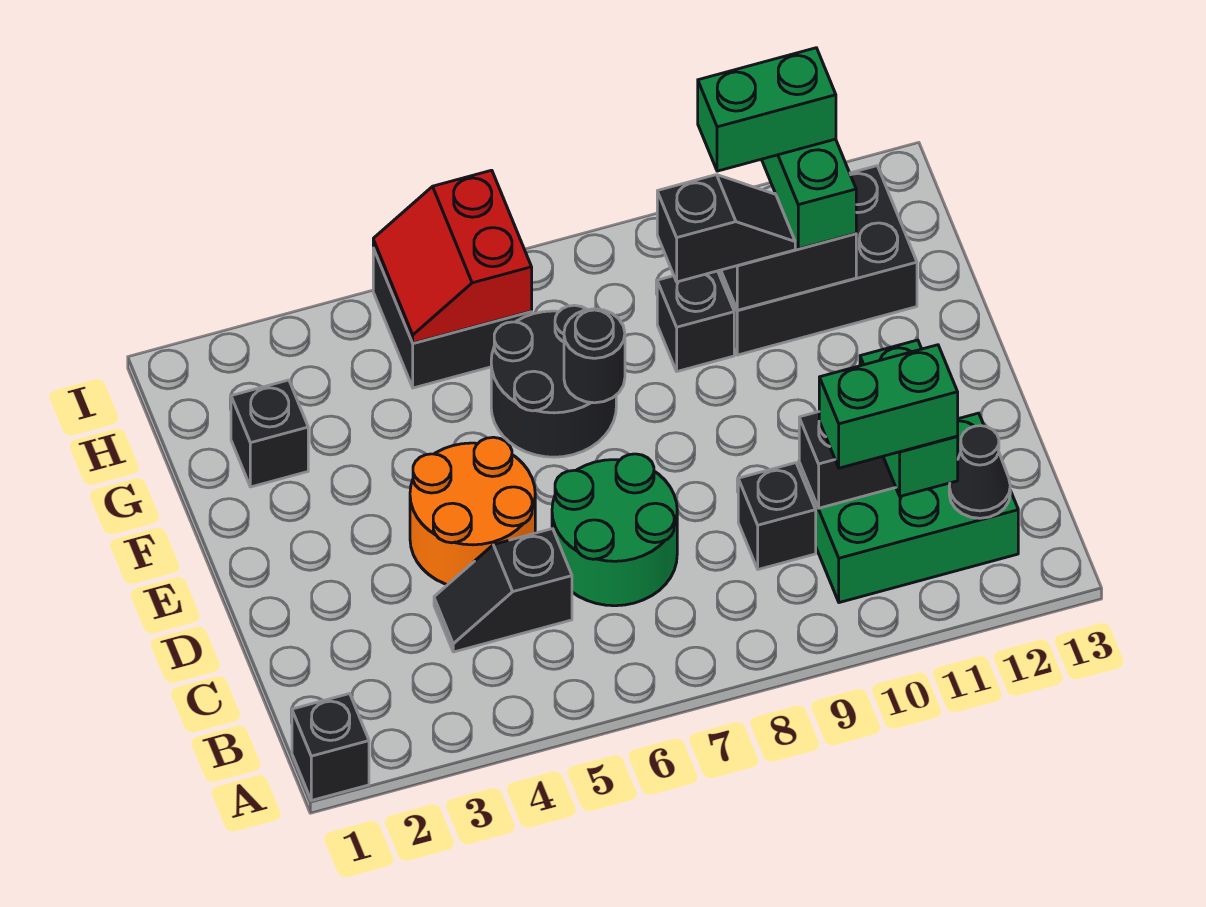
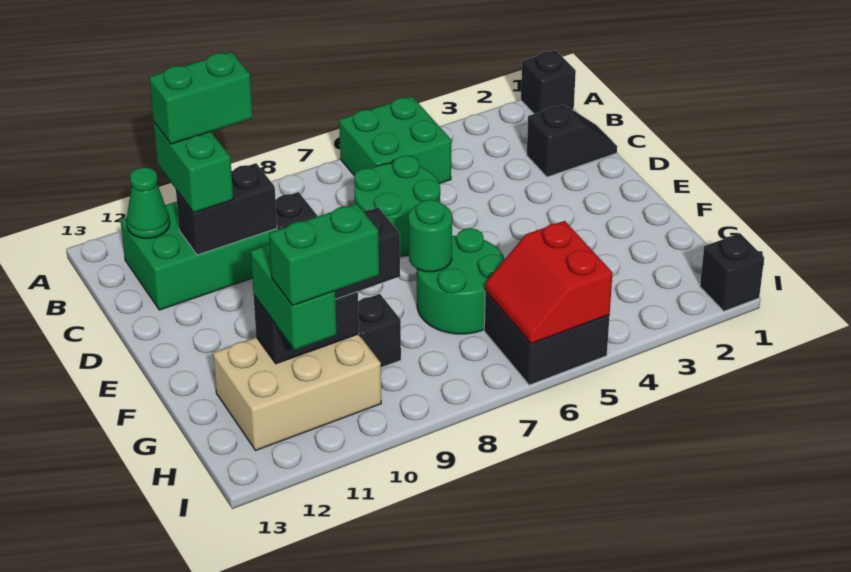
none -> green 2x2 brick [339,96,451,184]
black 1x1 cone [949,426,1010,518] -> green 1x1 cone [126,167,170,238]
black 1x2 slope [434,529,572,652] -> black 1x2 slope moved to [527,104,617,177]
orange 2x2 round brick [410,437,535,585] -> none
black 2x2 round brick [491,305,616,457] -> green 2x2 round brick [417,228,505,334]
black 1x1 round brick [564,309,625,403] -> green 1x1 round brick [409,200,452,272]
black 1x1 brick [231,380,308,487] -> black 1x1 brick moved to [700,233,764,311]
black 2x3 brick [718,166,917,355] -> tan 2x3 brick [213,334,381,450]
red 2x2 slope [373,170,532,343] -> red 2x2 slope turned to [485,221,612,344]

